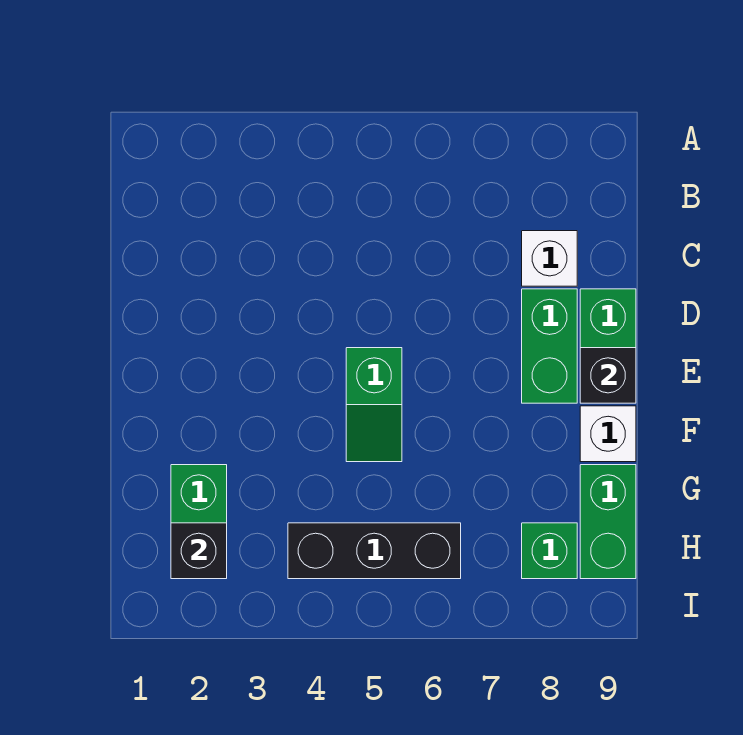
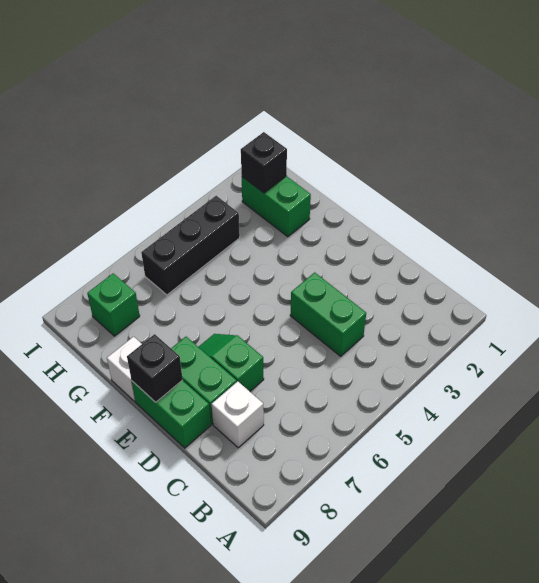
green 1x2 slope [346,348,402,462] -> green 1x2 slope moved to [199,334,264,391]
green 1x2 brick [580,465,636,579] -> green 1x2 brick moved to [290,272,366,356]

